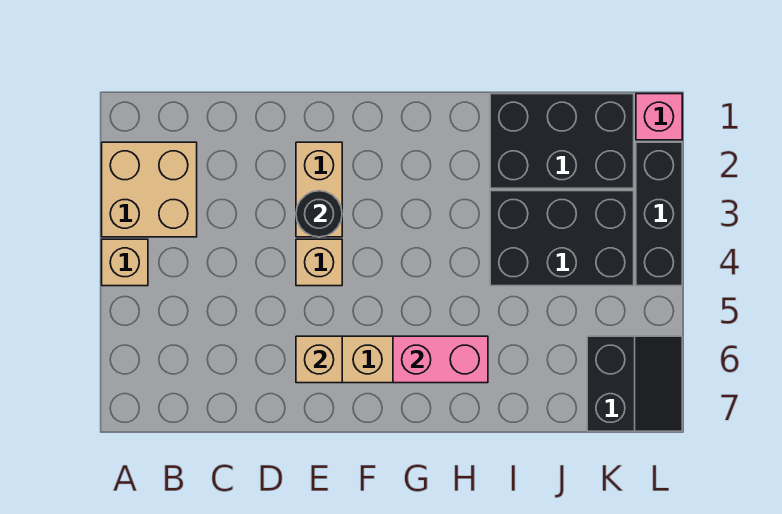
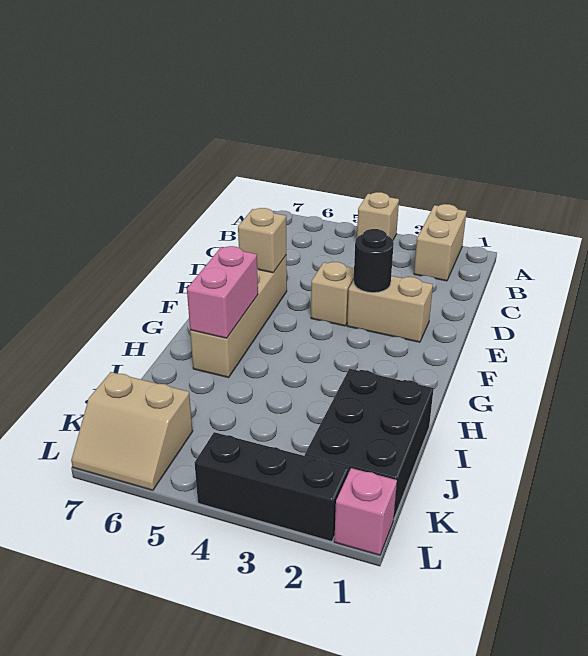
tan 2x2 brick [102,142,197,237] -> tan 1x2 brick [414,204,467,281]
black 2x3 brick [490,191,634,286] -> none
black 2x2 slope [587,336,682,431] -> tan 2x2 slope [71,372,193,490]

